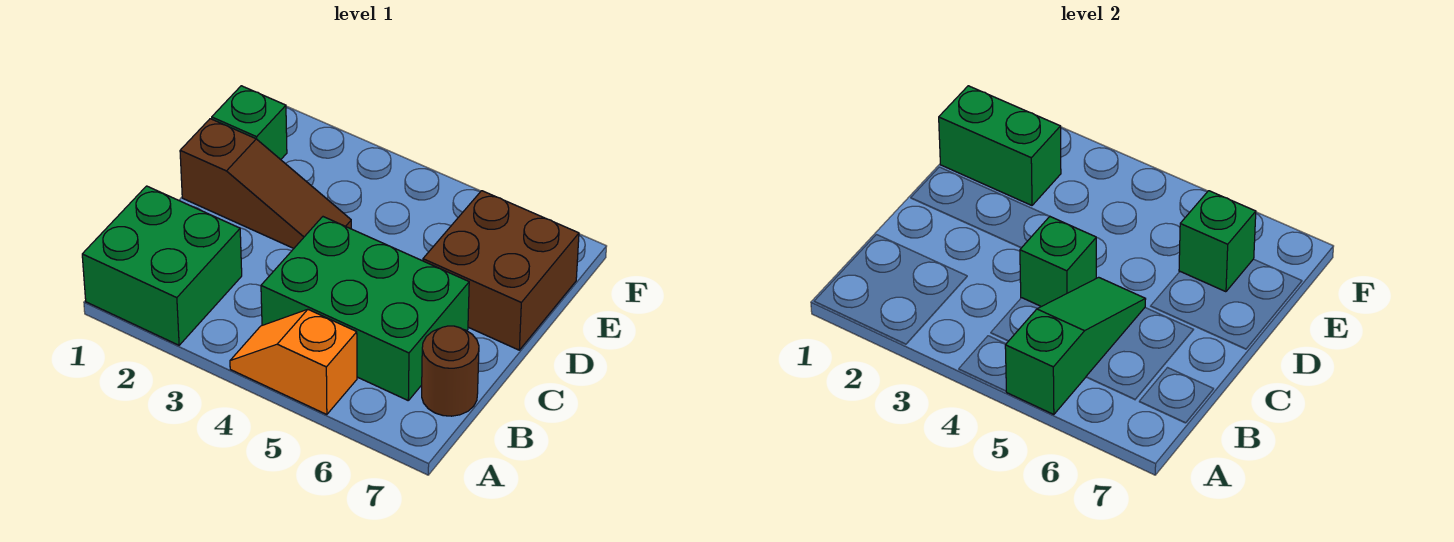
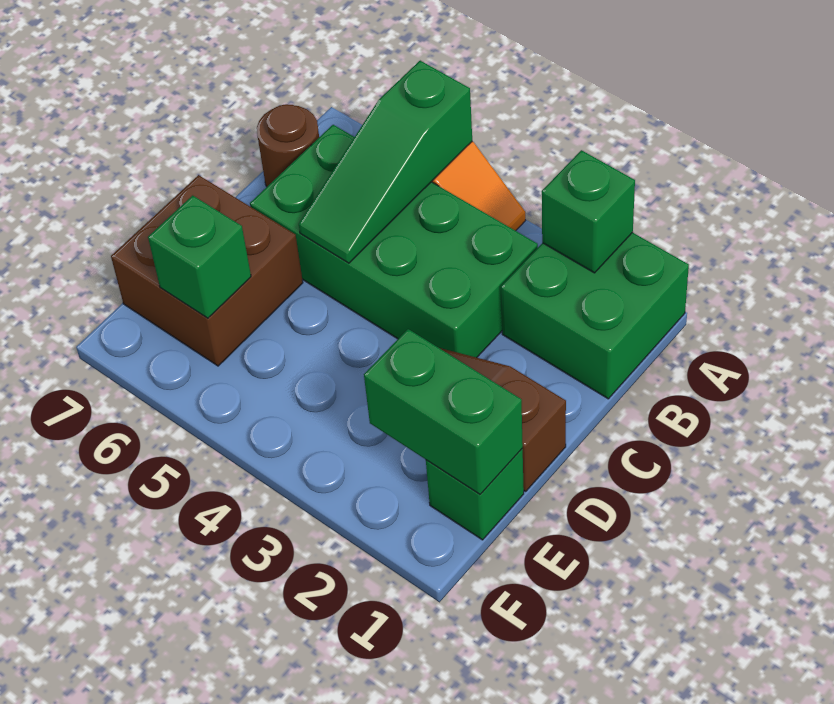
green 2x3 brick [261,217,469,400] -> green 2x4 brick [250,125,538,358]
green 1x1 brick [1020,217,1096,307] -> green 1x1 brick moved to [542,150,635,273]

